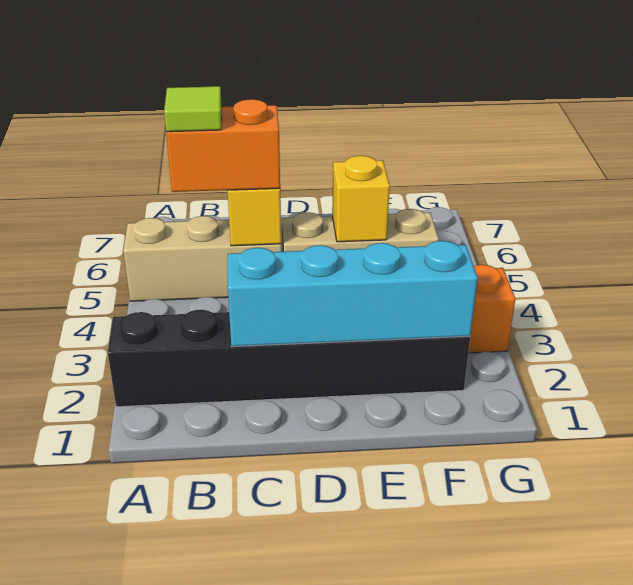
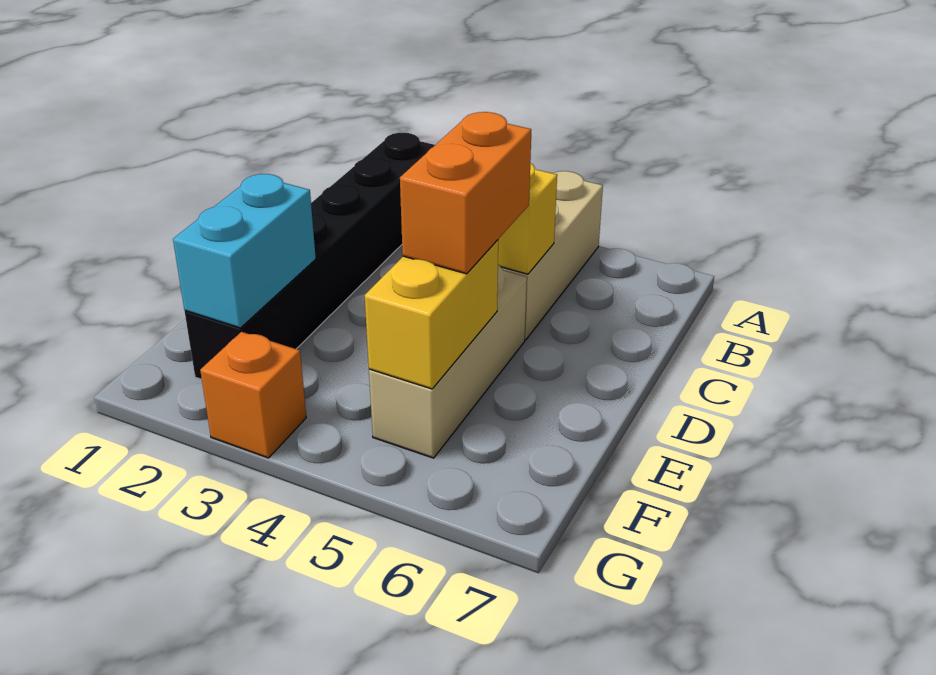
orange 1x2 brick [166,99,280,192] -> orange 1x2 brick moved to [400,112,531,274]
lime 1x1 tile [164,86,222,132] -> none
cyan 1x4 brick [228,241,478,347] -> cyan 1x2 brick [173,174,316,328]
yellow 1x1 brick [332,156,390,242] -> yellow 1x2 brick [365,240,498,389]

